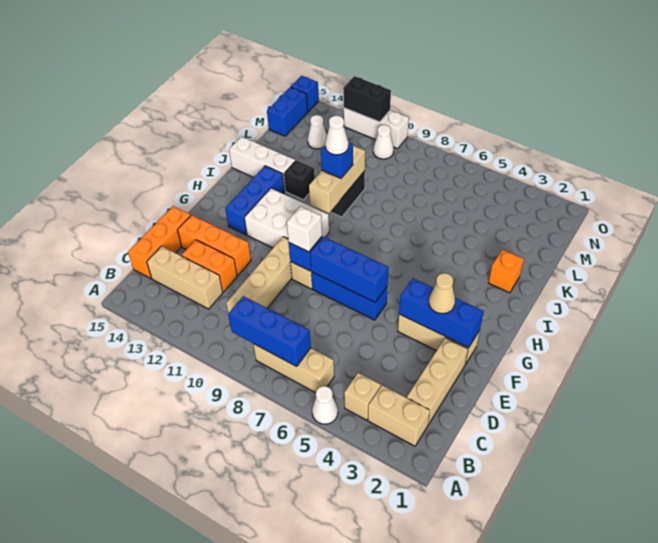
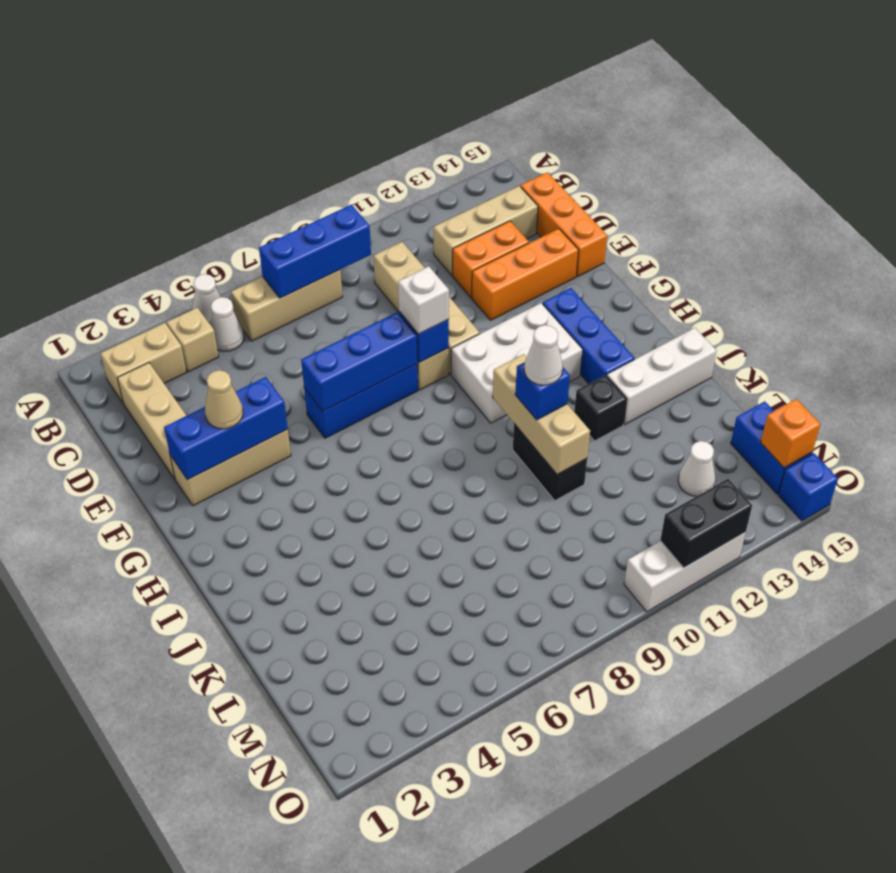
orange 1x1 brick [489,250,524,293] -> orange 1x1 brick moved to [761,399,820,468]
white 1x1 cone [373,125,394,159] -> white 1x1 cone moved to [211,297,244,351]

